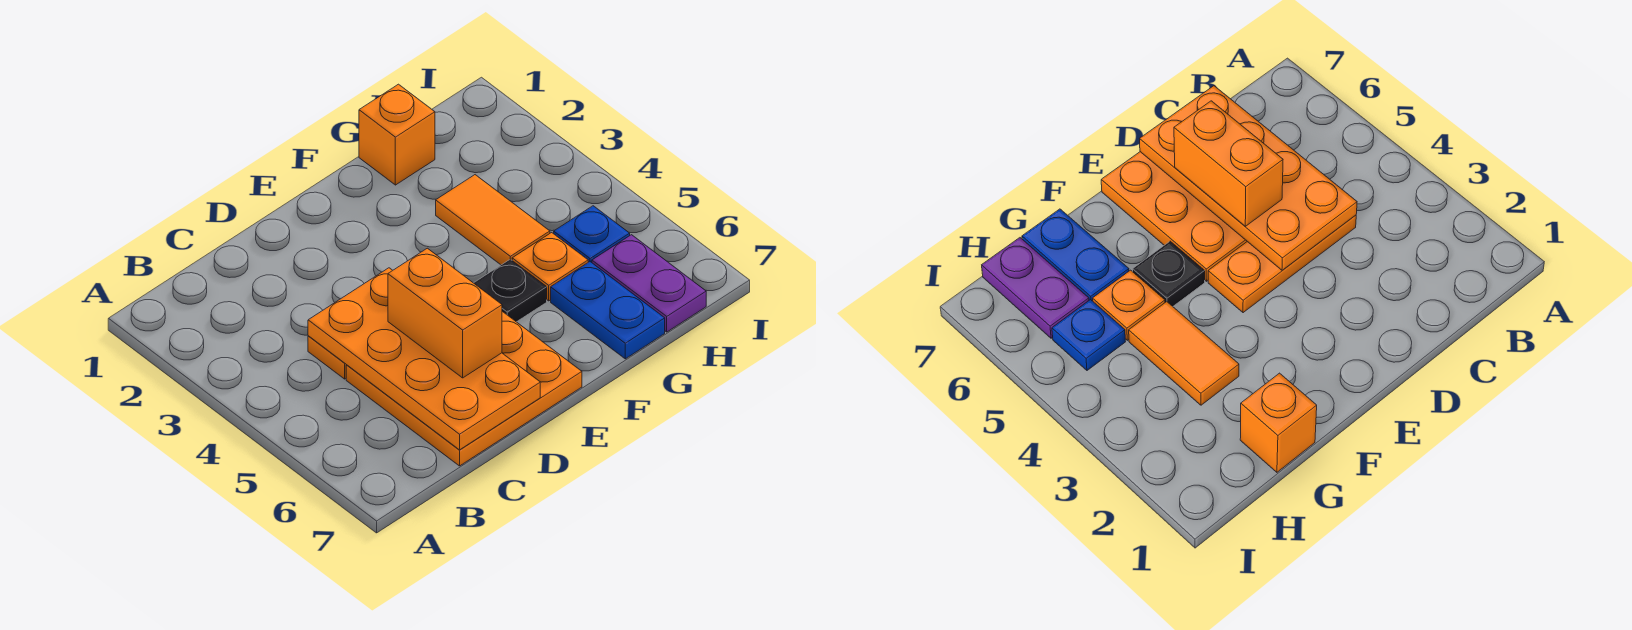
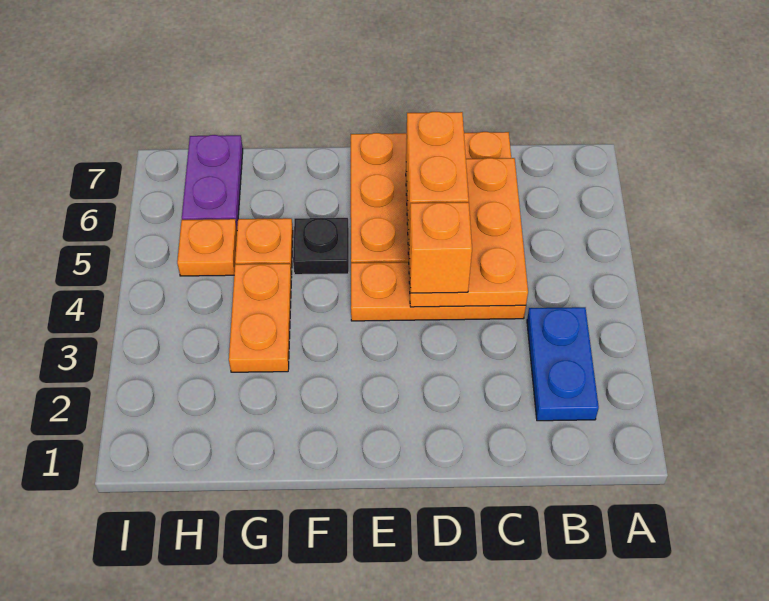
orange 2x4 plate [308,268,540,450] -> orange 2x3 plate [406,158,528,307]
orange 1x1 brick [359,84,435,185] -> orange 1x1 brick moved to [409,202,472,293]
orange 1x2 tile [436,175,550,265] -> orange 1x2 plate [229,264,292,372]
blue 1x2 plate [551,262,665,359] -> blue 1x2 plate moved to [527,307,599,421]
blue 1x1 plate [554,206,630,262] -> orange 1x1 plate [177,219,237,276]

